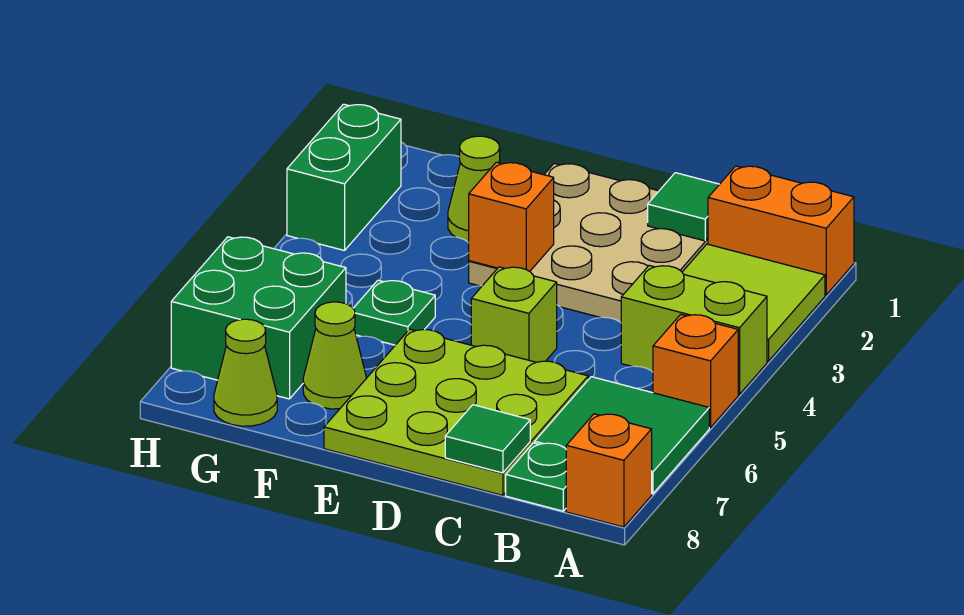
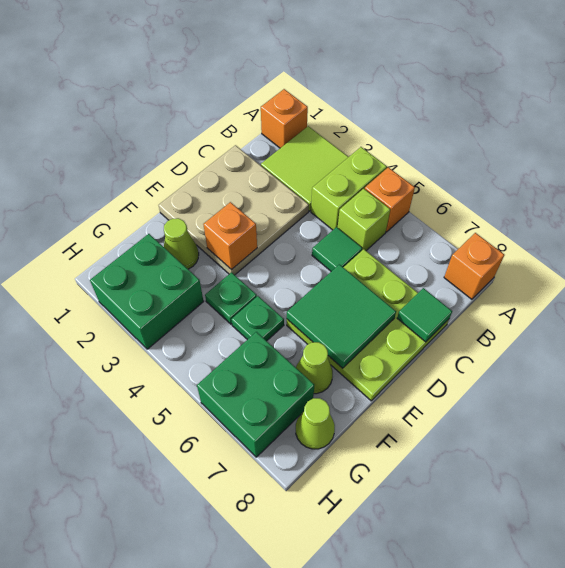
orange 1x2 brick [708,166,854,295] -> orange 1x1 brick [261,89,308,148]
green 2x2 tile [535,377,709,494] -> green 2x2 tile moved to [287,264,396,368]
green 1x1 plate [506,443,566,511] -> green 1x1 plate moved to [205,272,257,324]
green 1x1 tile [648,173,719,241] -> green 1x1 tile moved to [312,227,362,271]
lime 1x1 brick [471,267,557,362] -> lime 1x1 brick moved to [338,189,390,251]
green 1x2 brick [287,104,401,251] -> green 2x2 brick [90,234,204,349]

